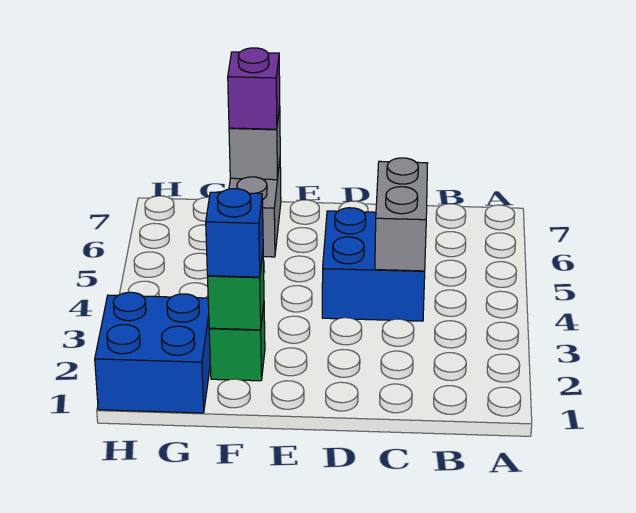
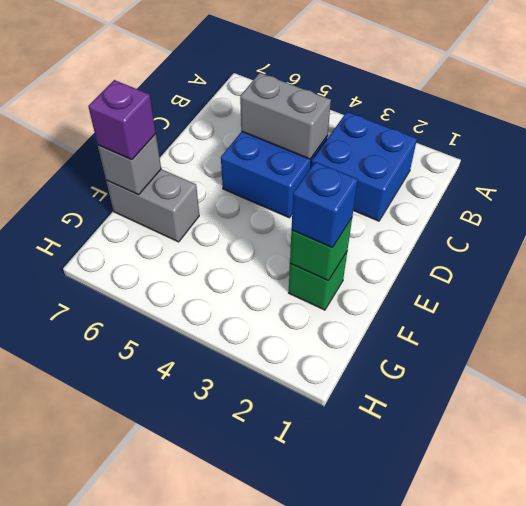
blue 2x2 brick [95,292,210,413] -> blue 2x2 brick moved to [311,112,417,221]

